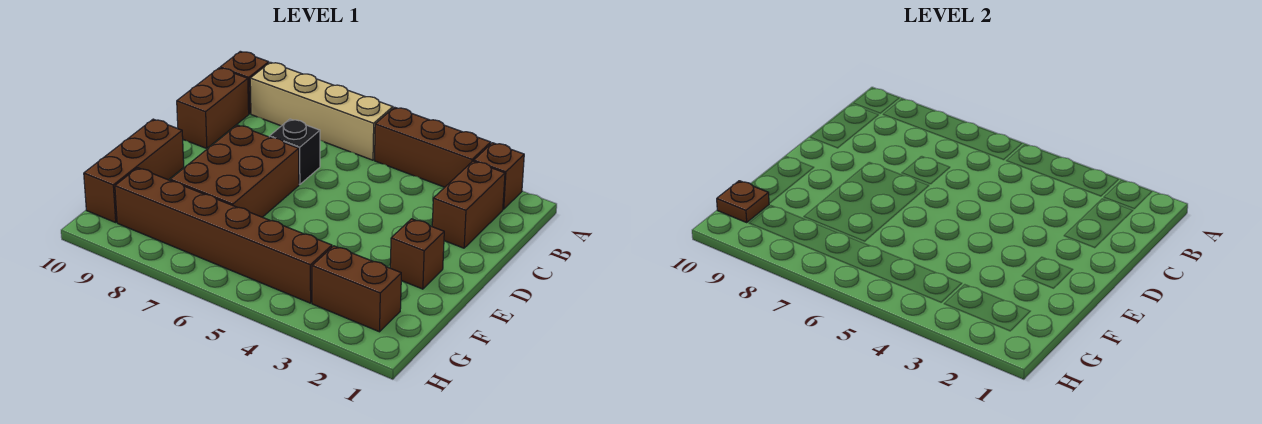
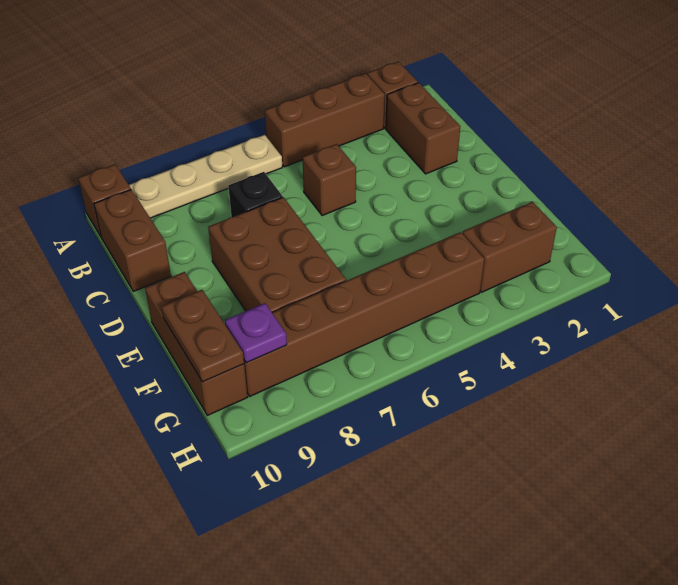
tan 1x4 brick [250,62,393,160] -> tan 1x4 plate [129,135,282,218]
brown 1x1 brick [390,219,444,289] -> brown 1x1 brick moved to [303,144,356,216]
none -> purple 1x1 plate [225,303,287,363]
brown 1x1 plate [717,181,769,222] -> brown 1x2 plate [162,290,244,382]

